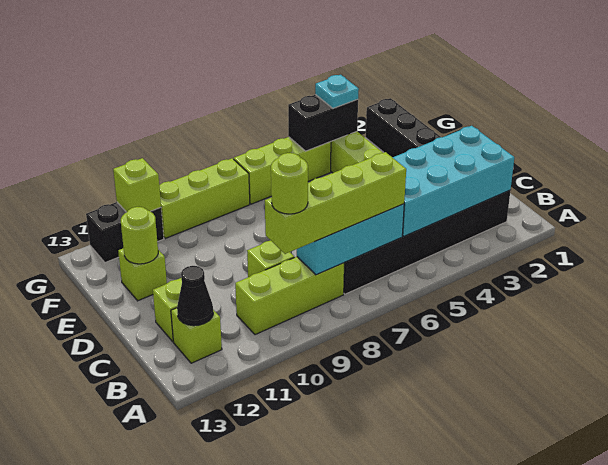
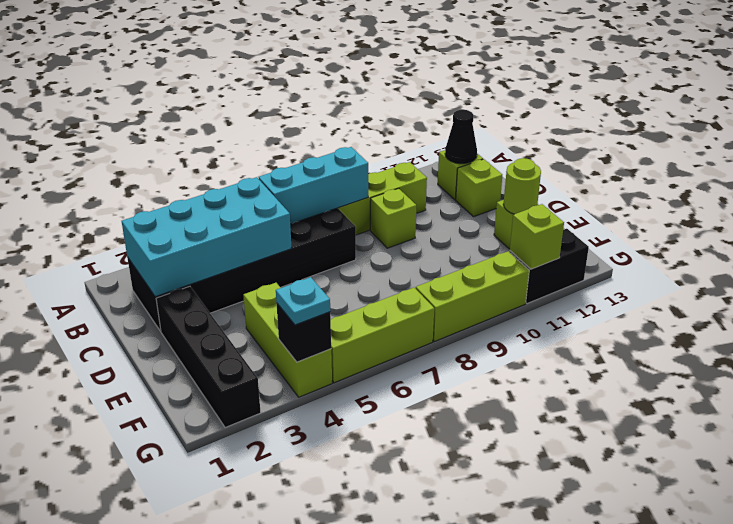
lime 1x4 brick [265,152,406,254] -> none
lime 1x1 round brick [271,153,308,214] -> none
black 1x2 brick [288,95,358,151] -> black 1x1 brick [276,303,331,362]

